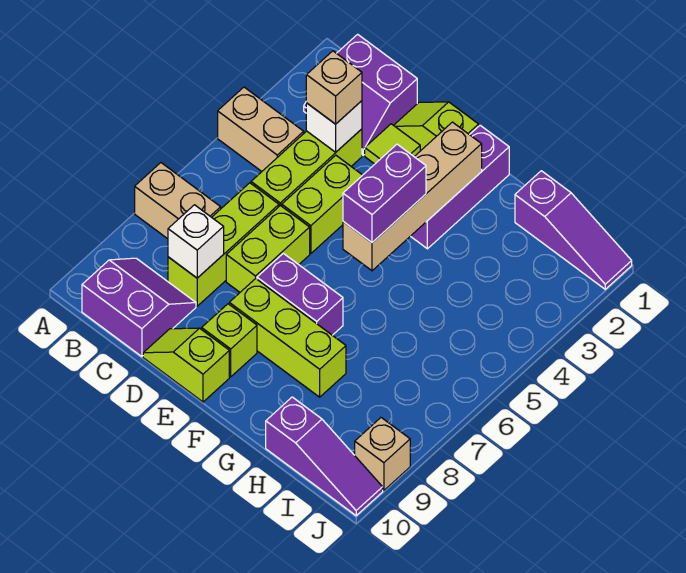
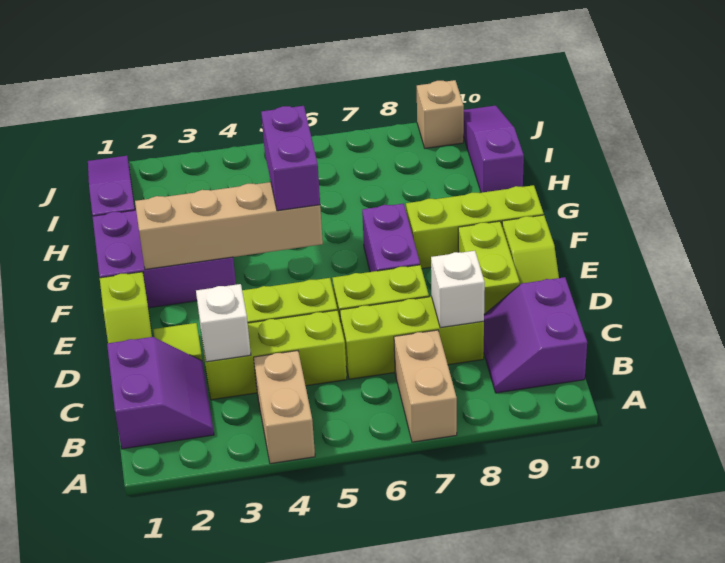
tan 1x1 brick [306,51,362,124] -> none
lime 1x3 brick [229,279,346,397] -> lime 1x3 brick turned to [406,185,544,269]
lime 1x1 brick [202,304,257,377] -> lime 1x2 brick [458,221,520,314]
purple 1x3 brick [411,125,509,249] -> purple 2x3 brick [93,210,236,308]
purple 1x2 brick [343,144,426,242] -> purple 1x2 brick turned to [261,106,320,211]

